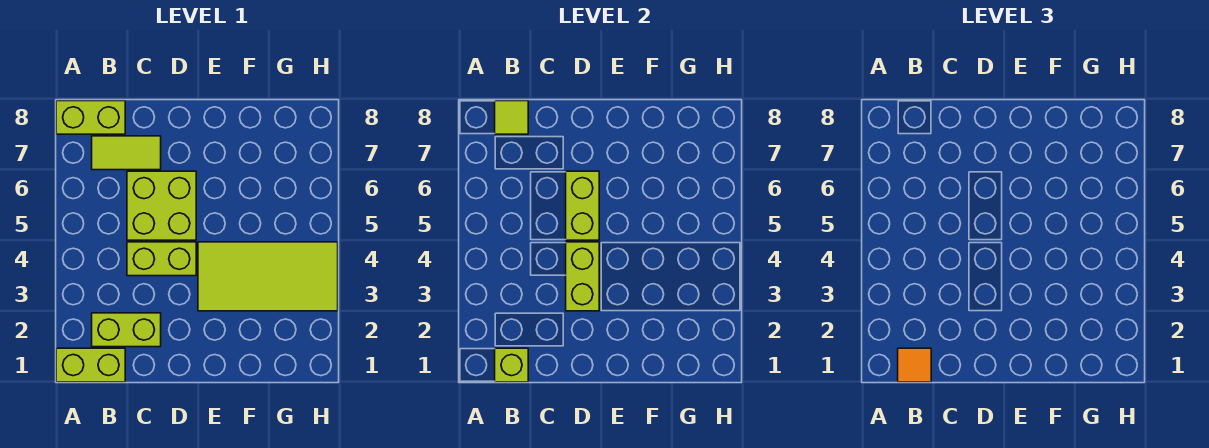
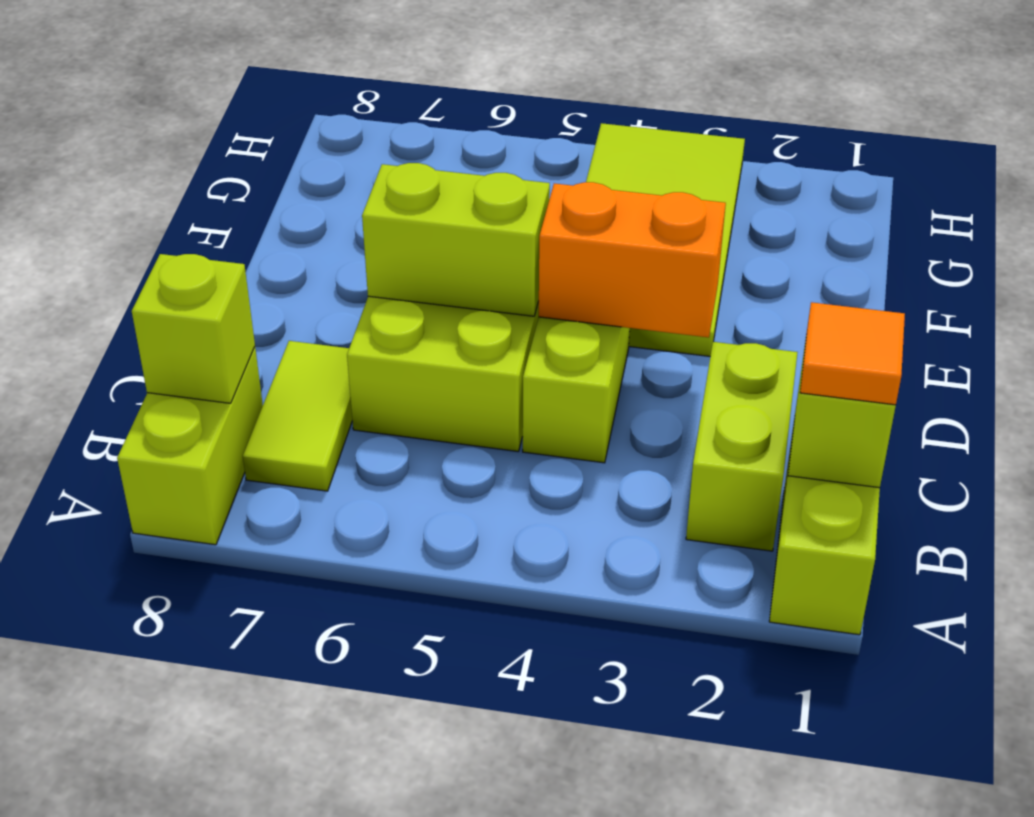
lime 1x1 tile [495,101,528,134] -> lime 1x1 brick [132,254,255,403]
lime 1x2 brick [566,242,599,311] -> orange 1x2 brick [538,182,726,337]

